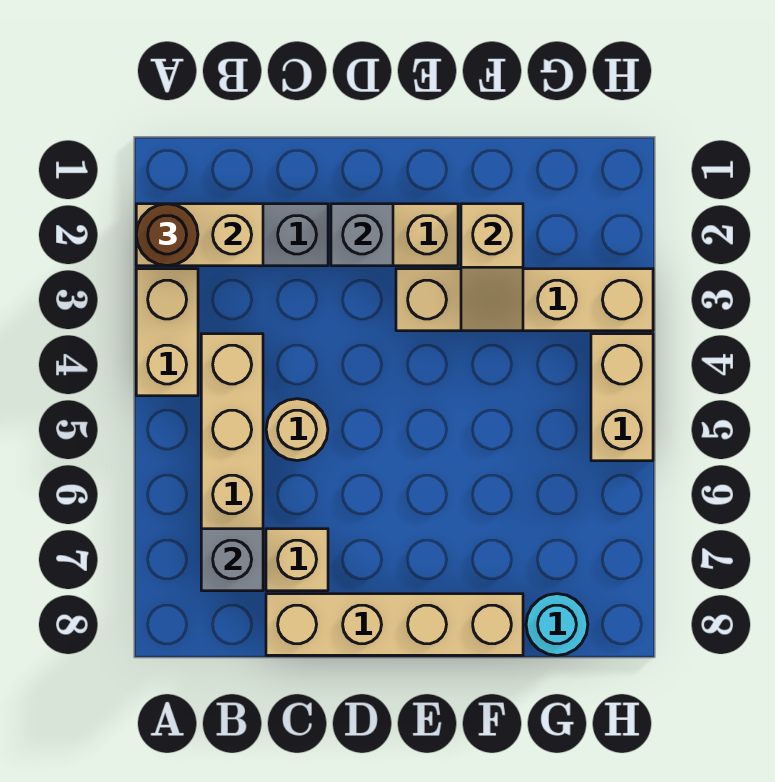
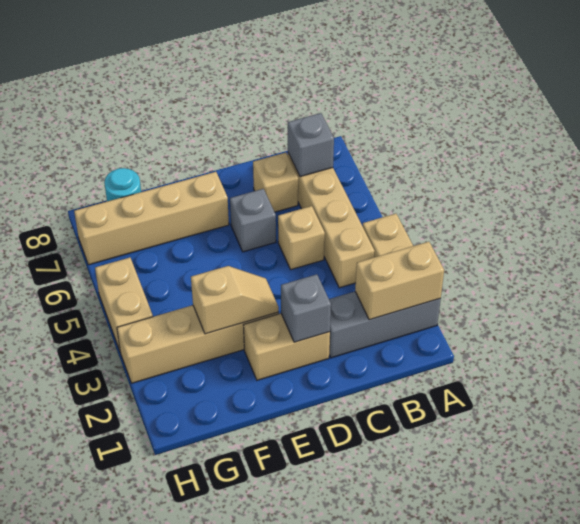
brown 1x1 round brick [136,204,198,266] -> none
tan 1x1 round brick [266,399,328,461] -> tan 1x1 brick [278,206,325,270]
tan 1x4 brick [266,594,523,655] -> tan 1x4 brick moved to [74,172,229,265]
none -> grey 1x1 brick [230,189,276,252]
tan 1x2 slope [461,204,523,331] -> tan 1x2 slope turned to [191,266,279,334]

